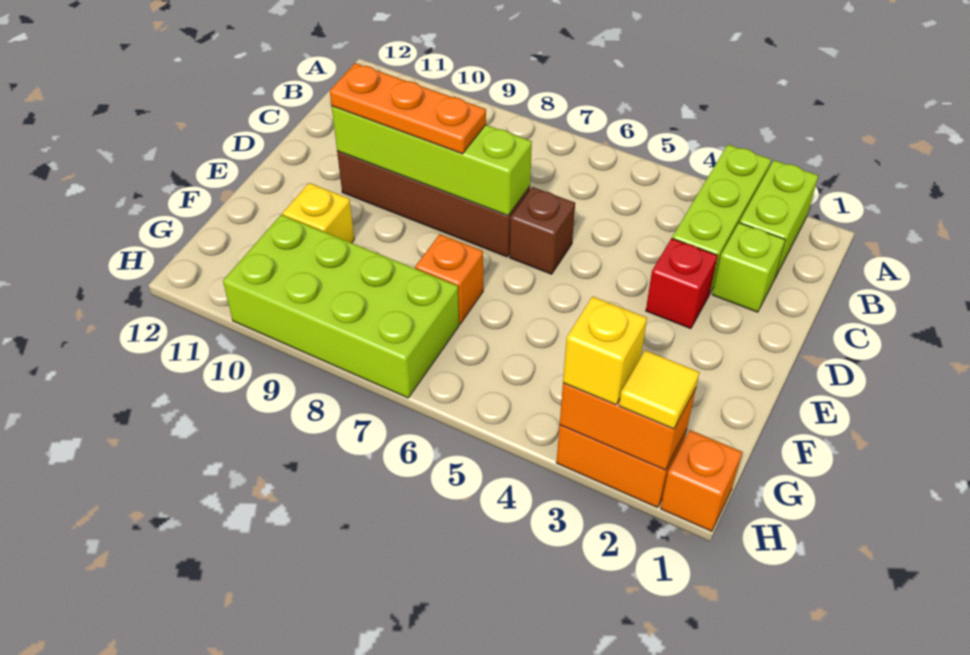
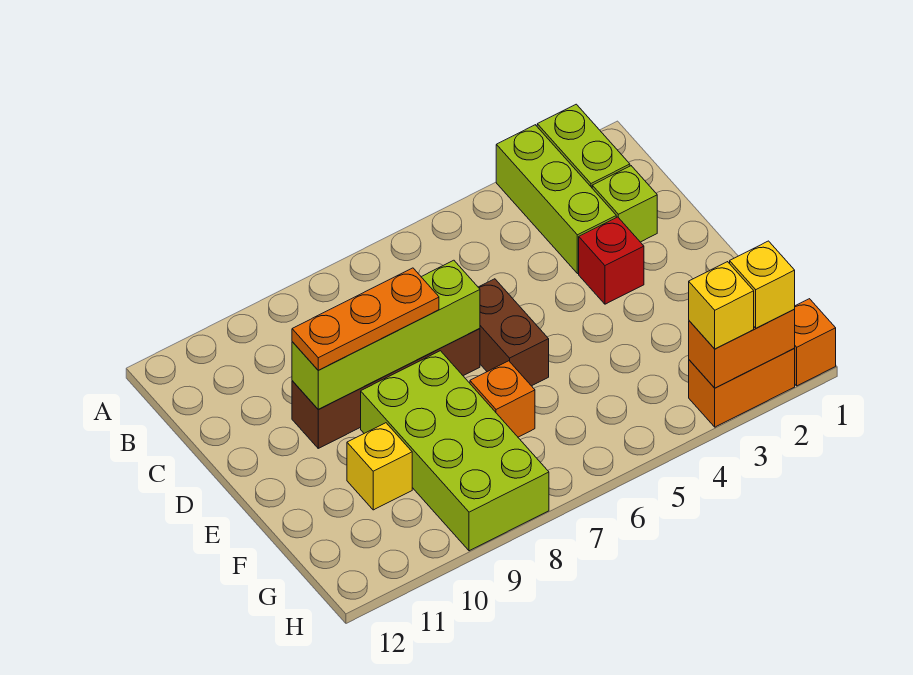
brown 1x1 brick [510,187,575,274] -> brown 1x2 brick [478,279,549,386]
lime 2x4 brick [223,215,459,398] -> lime 2x4 brick turned to [361,351,549,551]
yellow 1x1 tile [619,350,699,429] -> yellow 1x1 brick [730,241,795,328]

